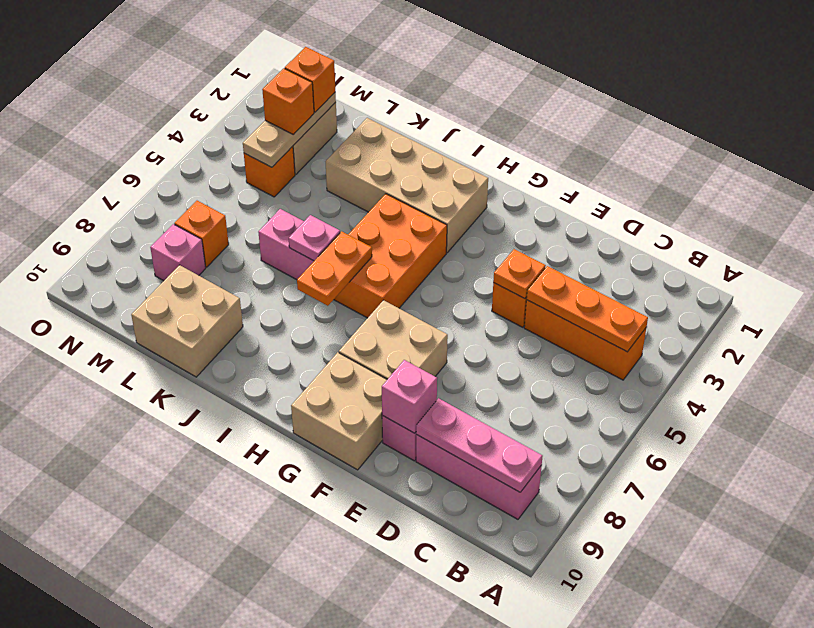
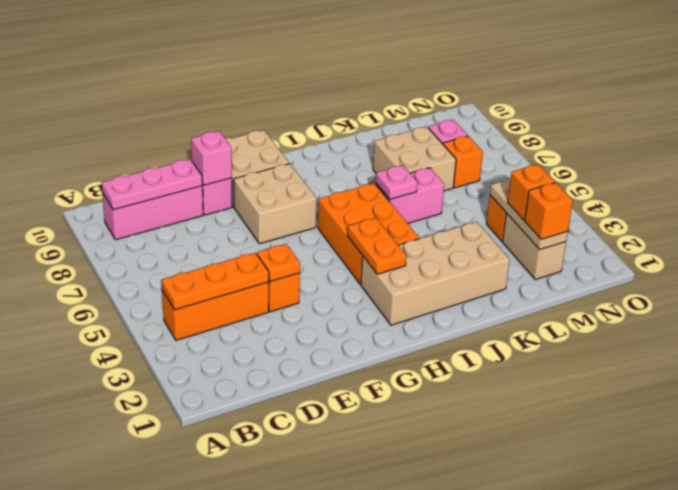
orange 1x2 plate [297,231,372,306] -> orange 1x2 plate moved to [348,218,406,274]
tan 2x2 brick [131,265,243,377] -> tan 2x2 brick moved to [373,127,456,191]

